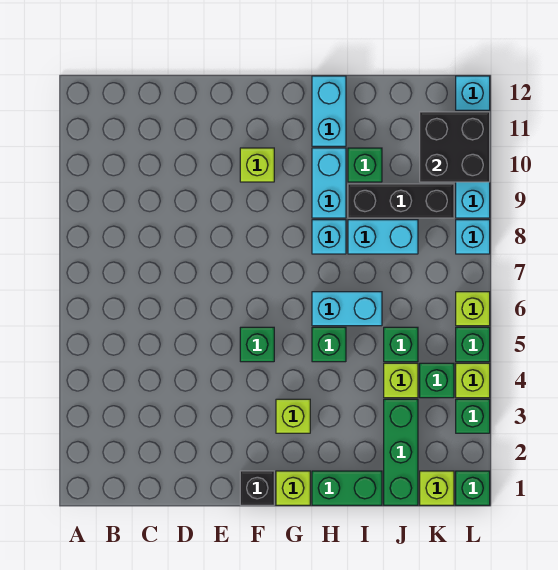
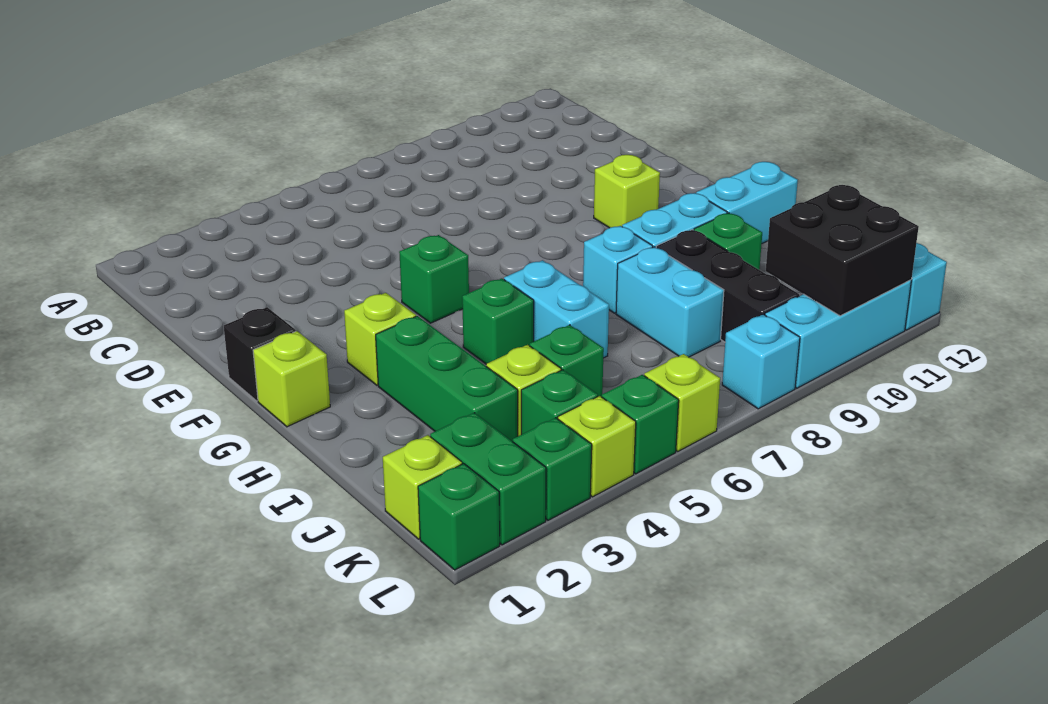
green 1x2 brick [312,471,382,505] -> green 1x2 brick moved to [430,413,546,545]
green 1x3 brick [384,399,418,505] -> green 1x3 brick turned to [376,316,518,442]

